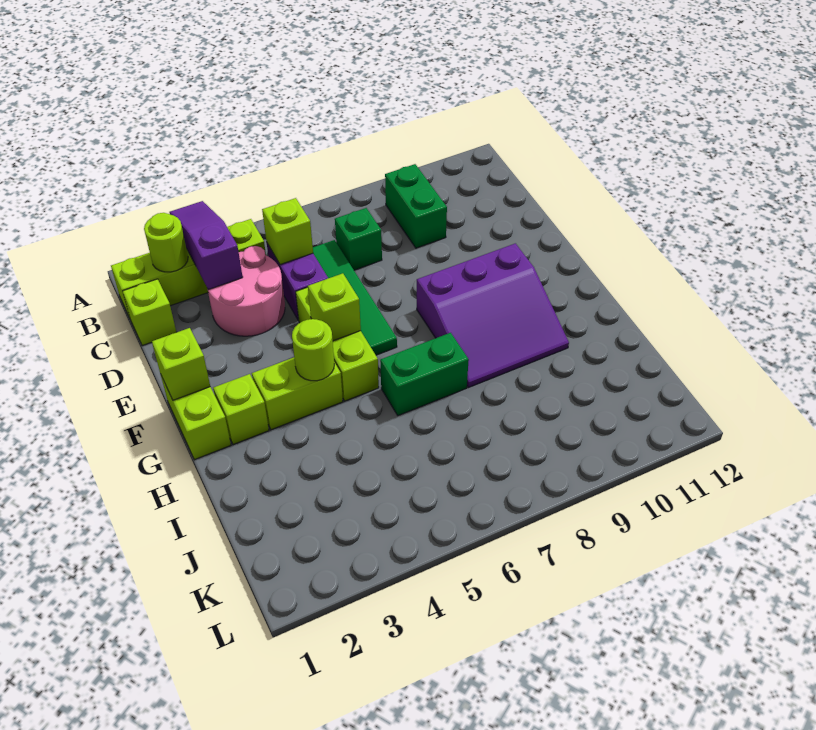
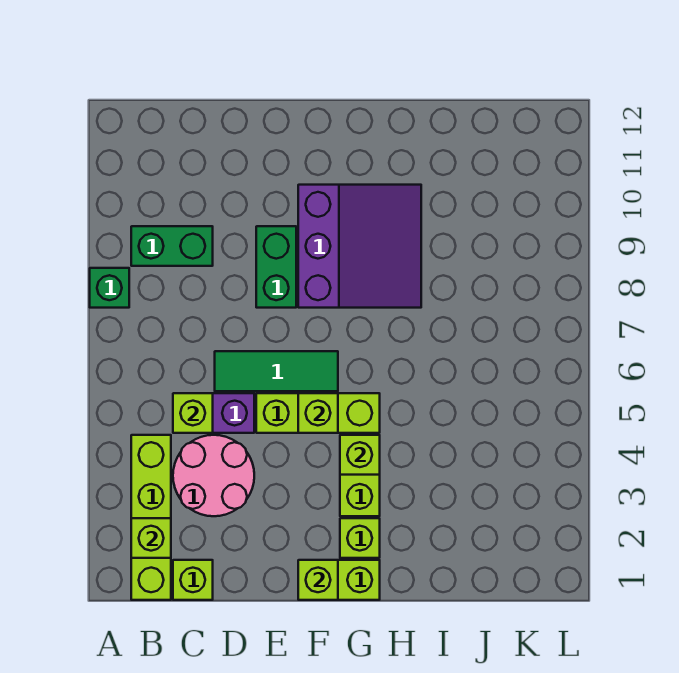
purple 1x3 slope [169,201,243,290] -> none
lime 1x1 round brick [144,213,188,272] -> lime 1x1 brick [131,518,171,558]
green 1x4 tile [313,240,397,355] -> green 1x3 tile [215,351,338,391]
green 1x1 brick [335,208,382,270] -> green 1x1 brick moved to [90,268,129,308]
lime 1x1 round brick [292,319,334,381] -> lime 1x1 brick [340,435,380,475]
green 1x2 brick [380,333,469,416] -> green 1x2 brick moved to [256,226,296,308]

